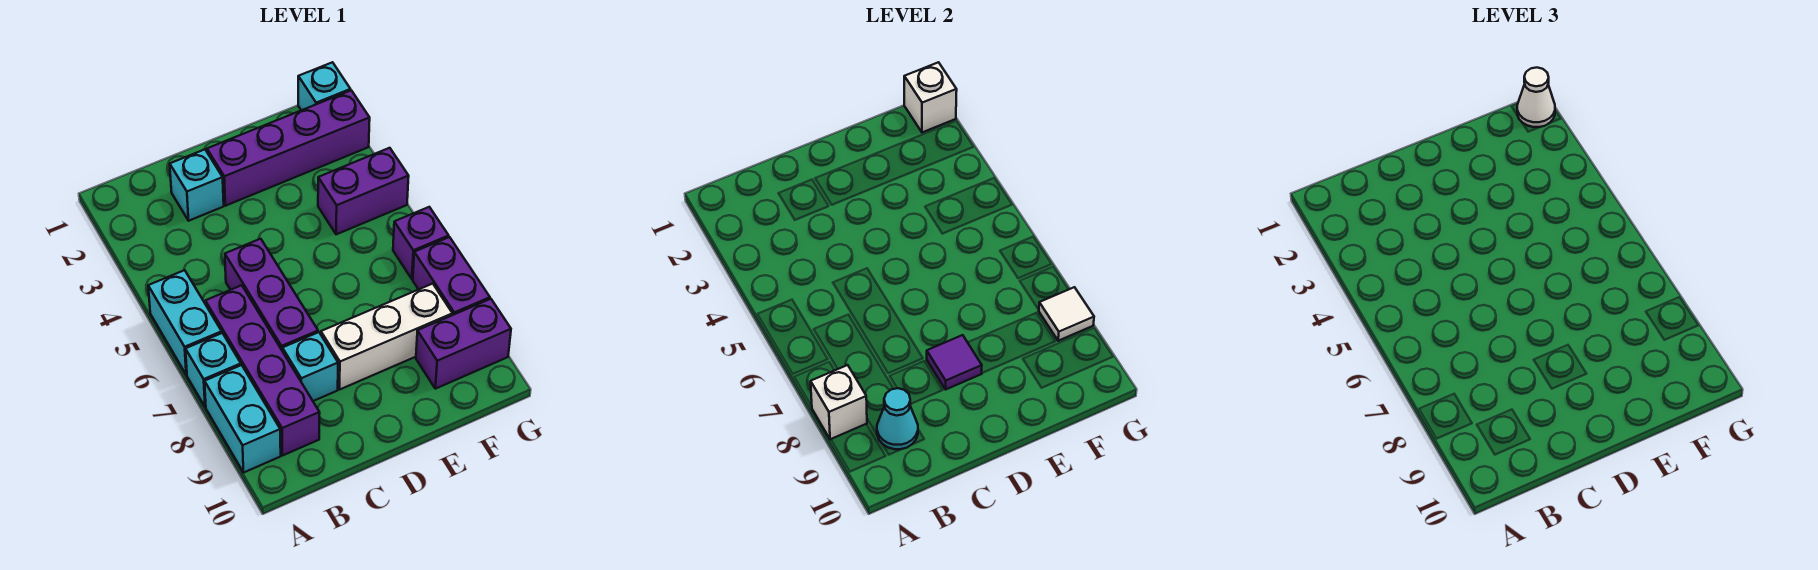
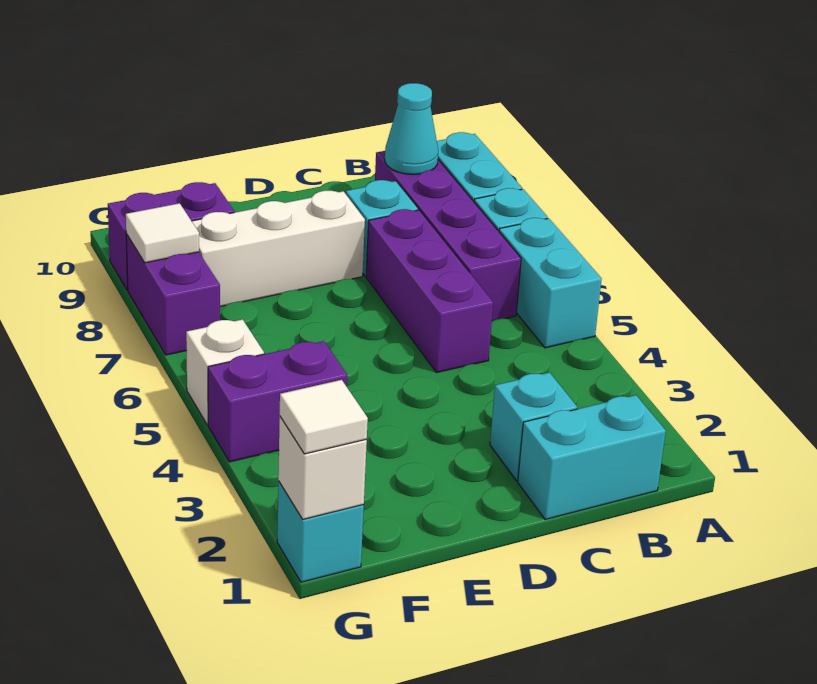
white 1x1 brick [811,365,867,440] -> white 1x1 brick moved to [186,319,264,425]
none -> cyan 1x2 brick [518,395,666,520]
purple 1x4 brick [207,90,370,206] -> none
purple 1x1 tile [927,335,982,390] -> none
white 1x1 cone [1517,68,1555,127] -> white 1x1 tile [280,380,368,454]
purple 1x1 brick [393,207,449,279] -> none

